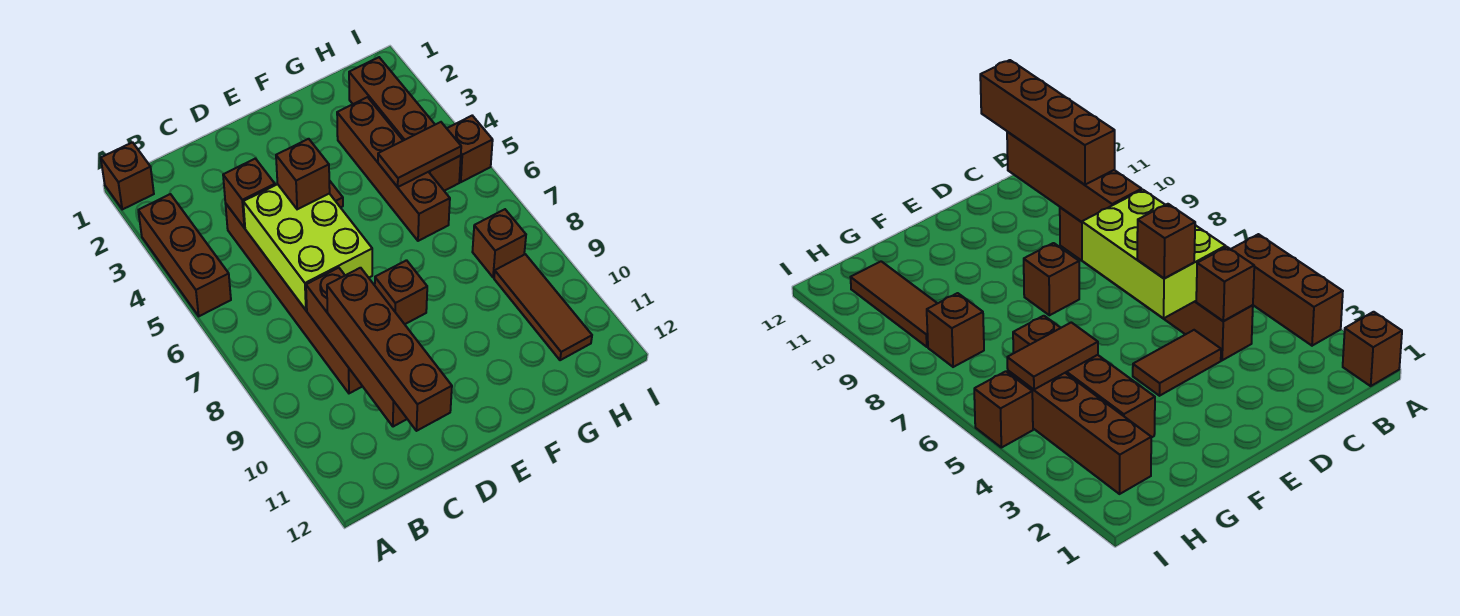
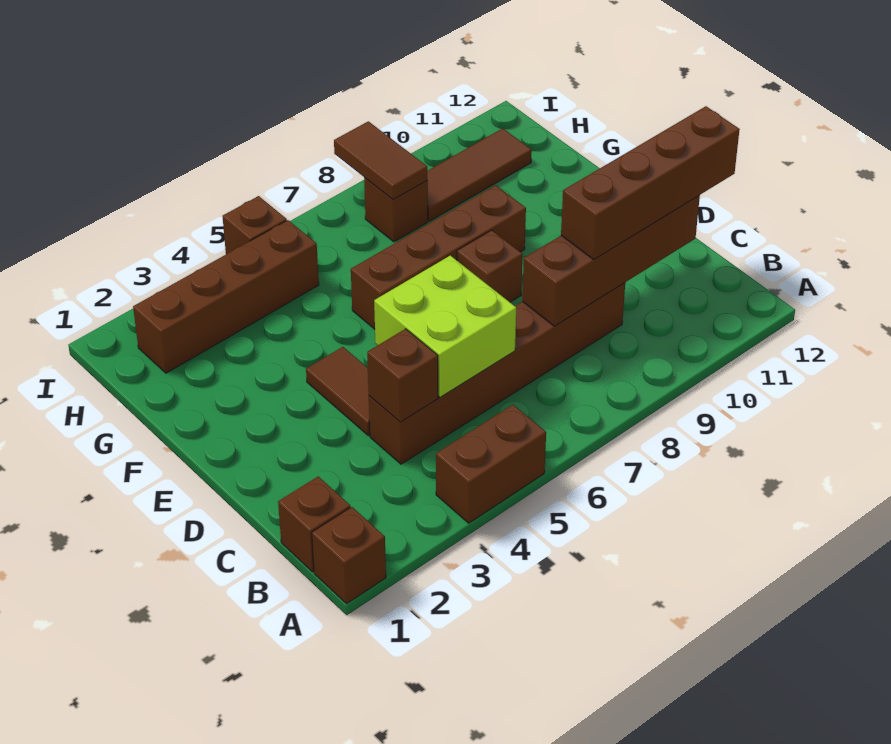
brown 1x3 brick [138,194,231,316] -> brown 1x2 brick [436,405,546,523]
lime 2x3 brick [243,184,372,310] -> lime 2x2 brick [374,255,516,397]
brown 1x1 brick [276,139,330,209] -> brown 1x1 brick moved to [278,477,350,572]
brown 1x4 brick [337,97,450,241] -> brown 1x4 brick moved to [351,185,526,329]
brown 1x2 tile [378,122,461,187] -> brown 1x2 tile moved to [334,121,427,199]

